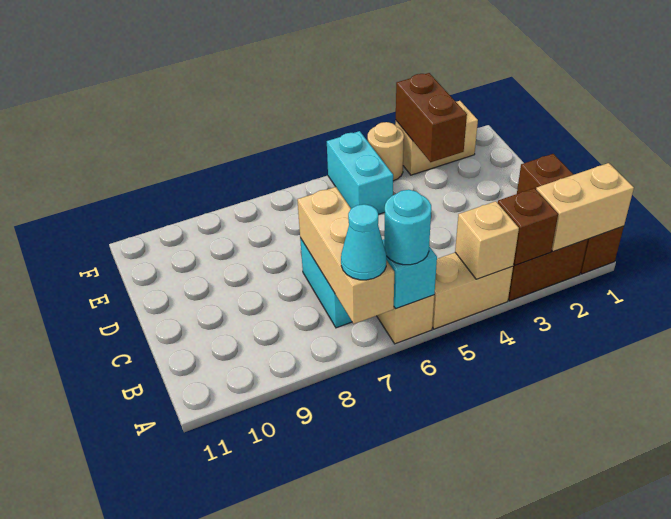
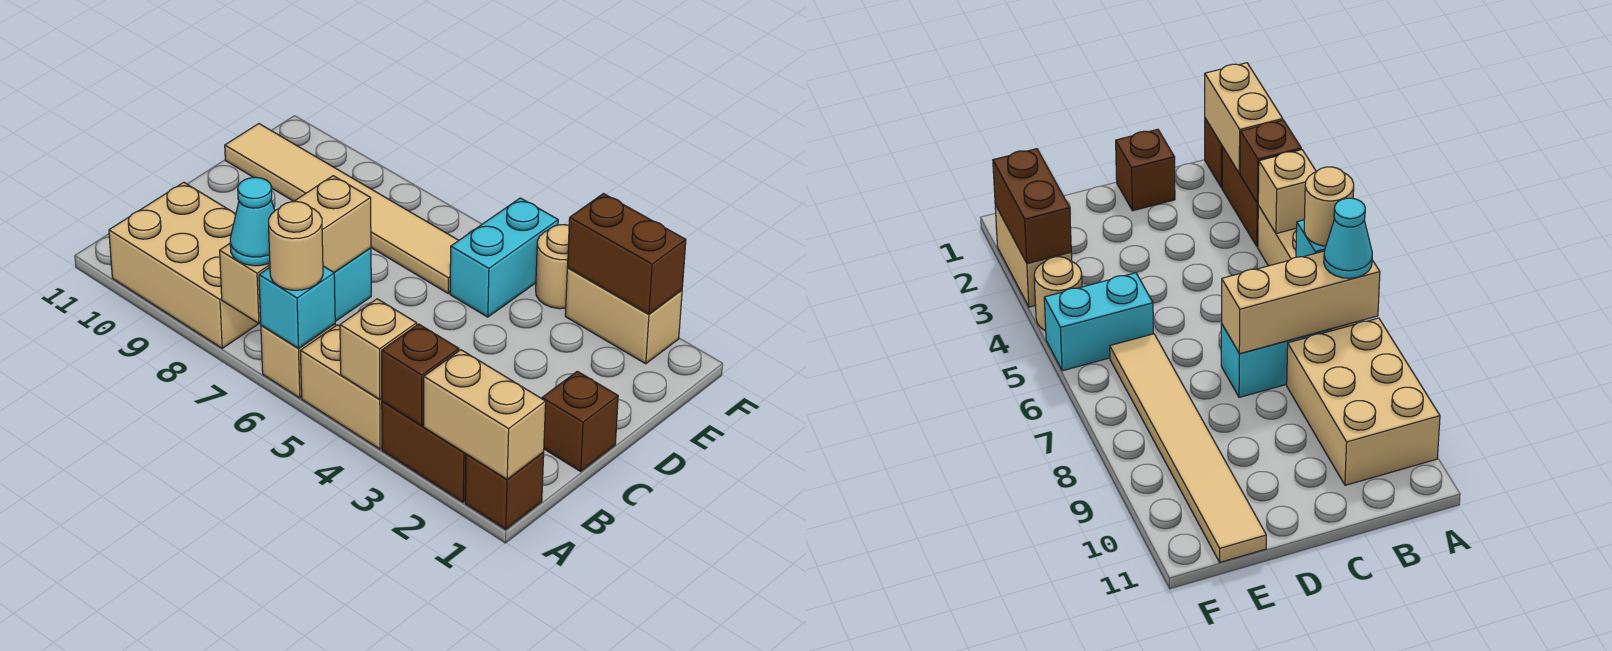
cyan 1x1 round brick [384,190,431,265] -> tan 1x1 round brick [269,201,323,290]
none -> tan 2x3 brick [109,182,259,348]
brown 1x2 brick [396,73,467,162] -> brown 1x2 brick turned to [567,194,686,314]
none -> tan 1x6 tile [225,124,459,293]

